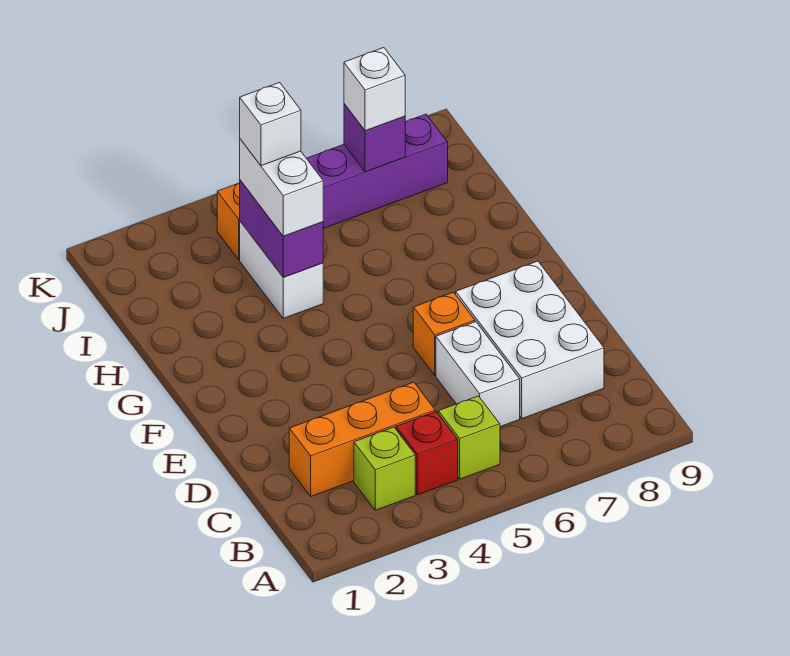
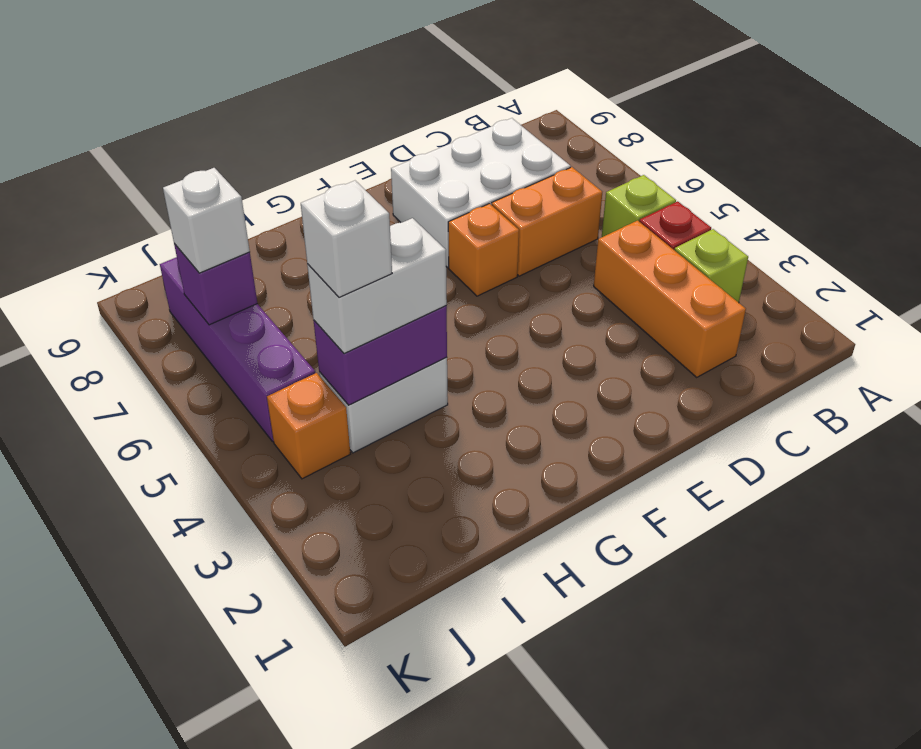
white 1x2 brick [436,322,520,427] -> orange 1x2 brick [492,167,602,276]

